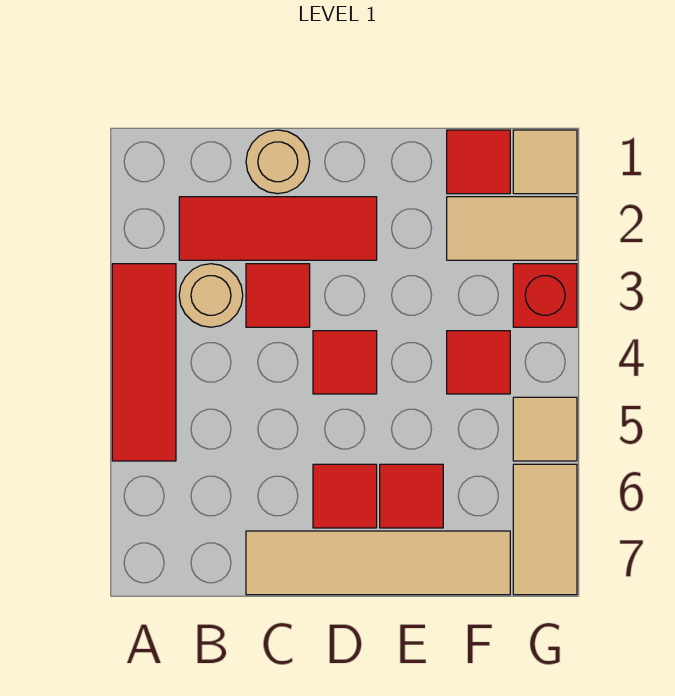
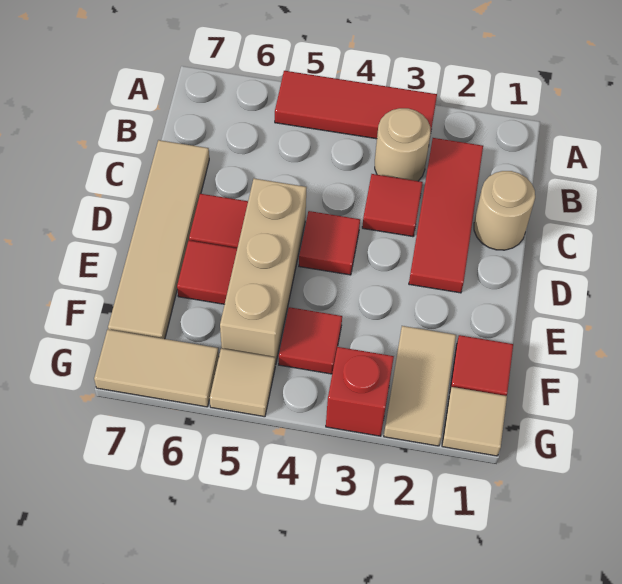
none -> tan 1x3 brick [220,179,307,365]

